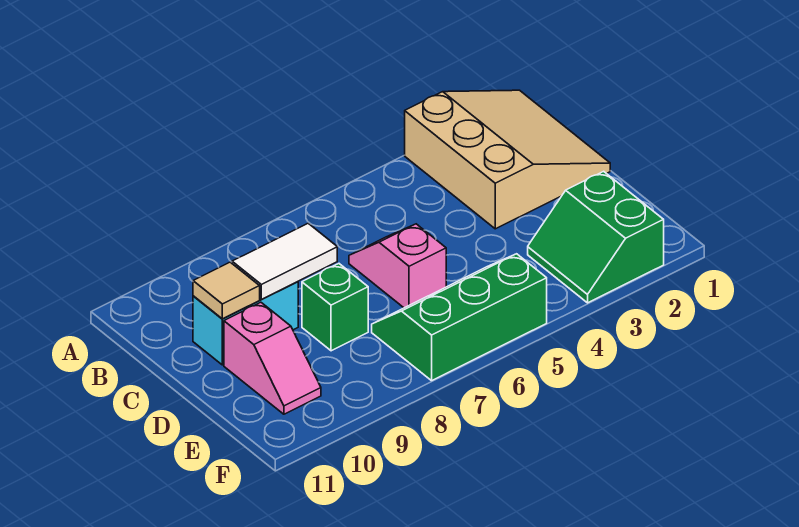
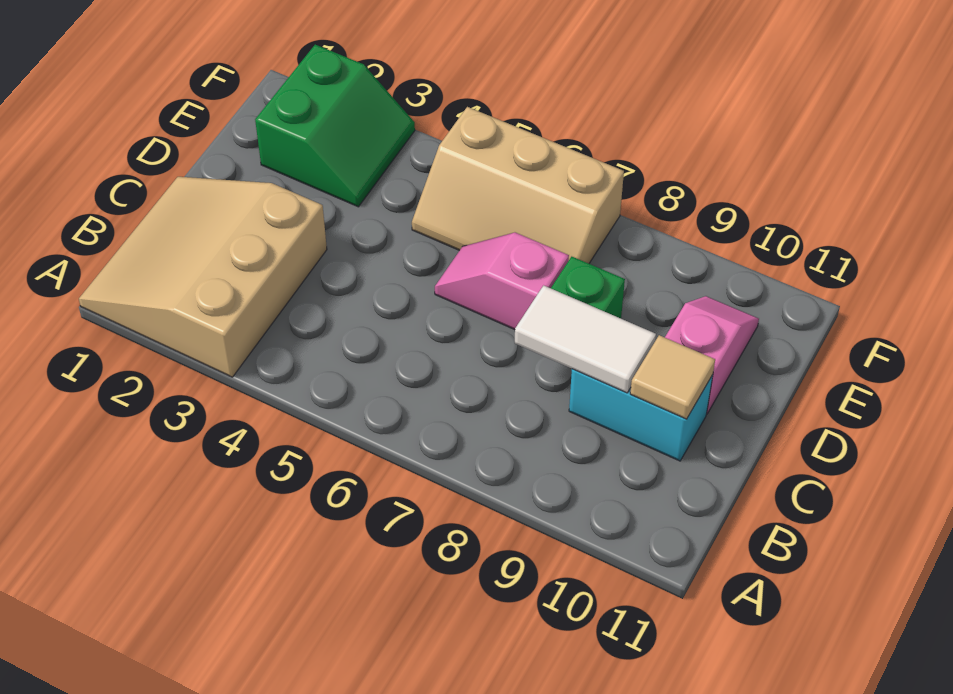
pink 1x2 slope [349,224,446,308] -> pink 1x2 slope turned to [435,232,569,330]
green 2x3 slope [372,254,547,381] -> tan 2x3 slope [412,107,624,263]

